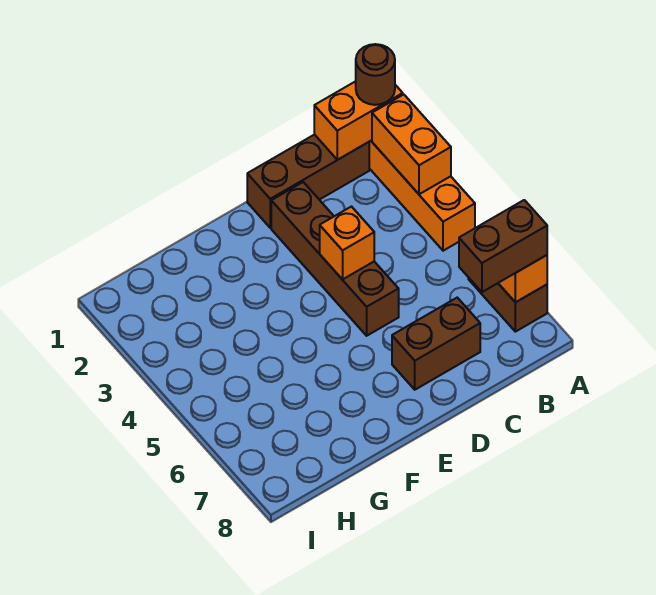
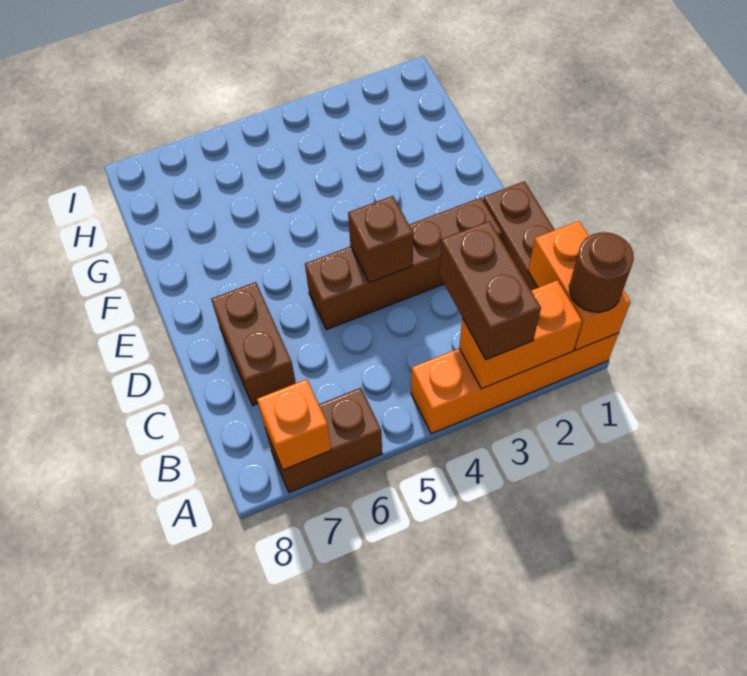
brown 1x2 brick [459,200,547,292] -> brown 1x2 brick moved to [439,221,541,360]
orange 1x1 brick [320,207,374,279] -> brown 1x1 brick [348,196,413,283]

